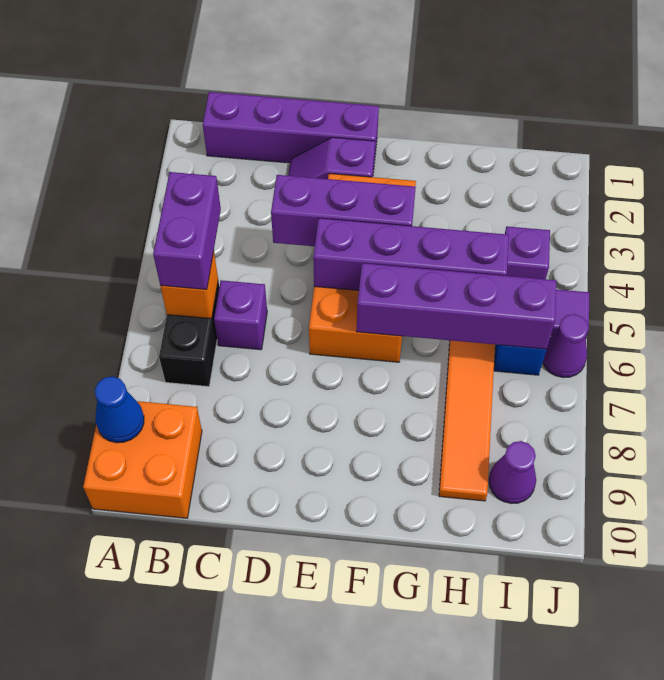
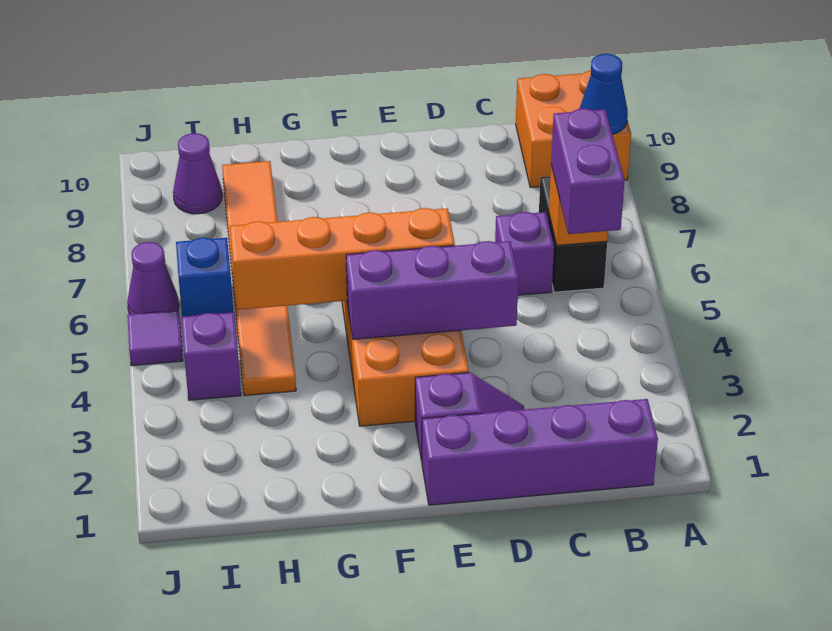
purple 1x4 brick [313,218,509,290] -> orange 1x4 brick [230,208,455,310]
purple 1x4 brick [357,263,556,349] -> none

